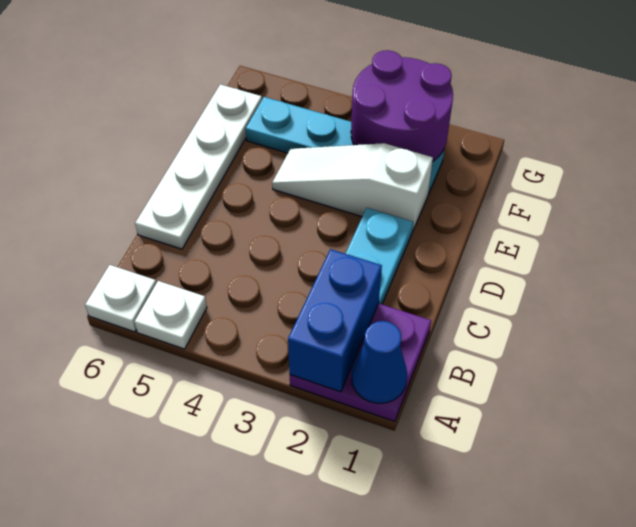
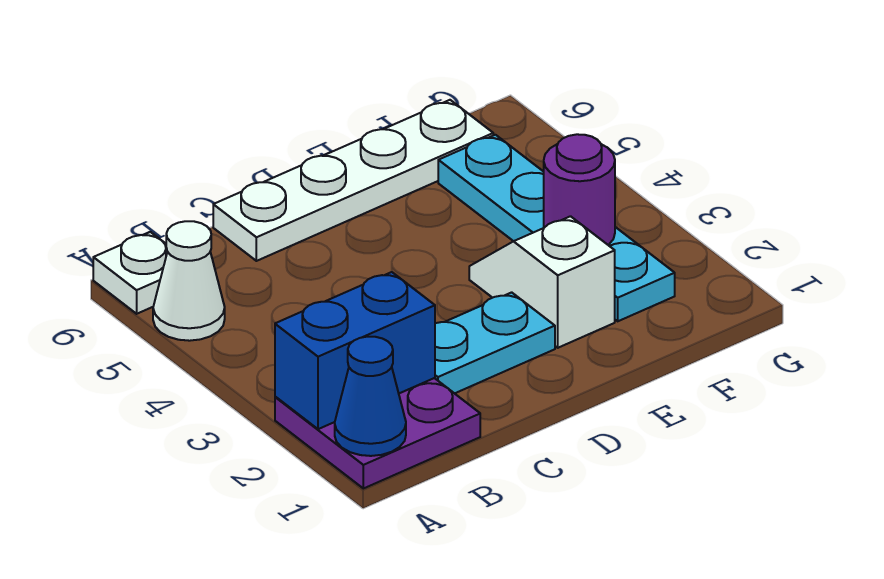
white 1x1 plate [135,281,207,349] -> white 1x1 cone [153,221,225,341]
white 1x3 slope [272,143,433,232] -> white 1x2 slope [469,216,615,348]
purple 2x2 round brick [351,50,453,162] -> purple 1x1 round brick [544,134,615,245]

